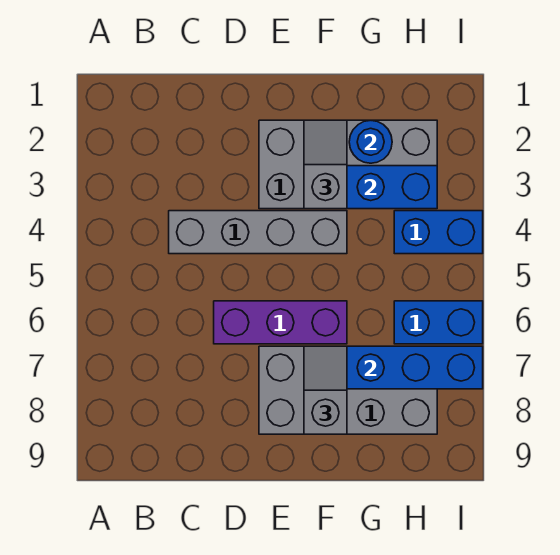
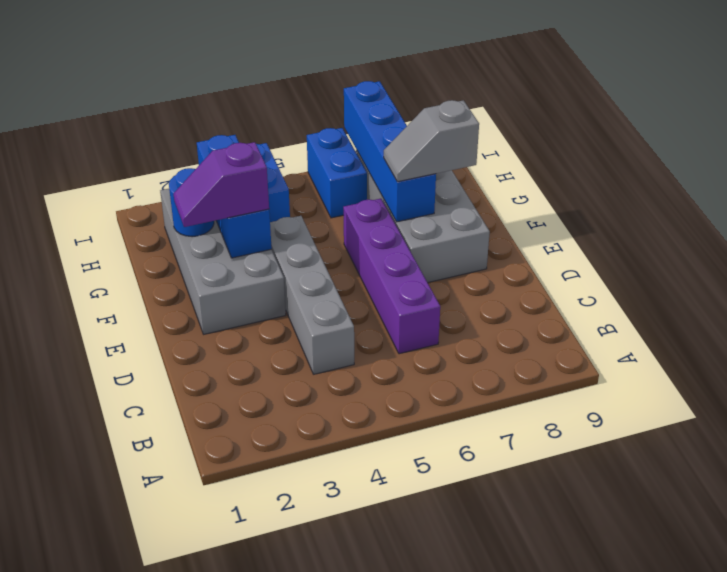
purple 1x3 brick [214,301,347,344] -> purple 1x4 brick [343,199,440,354]
grey 1x2 slope [304,120,347,209] -> purple 1x2 slope [174,142,269,227]

